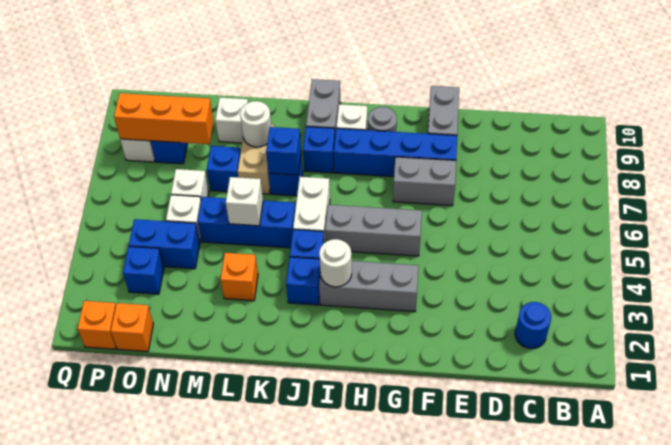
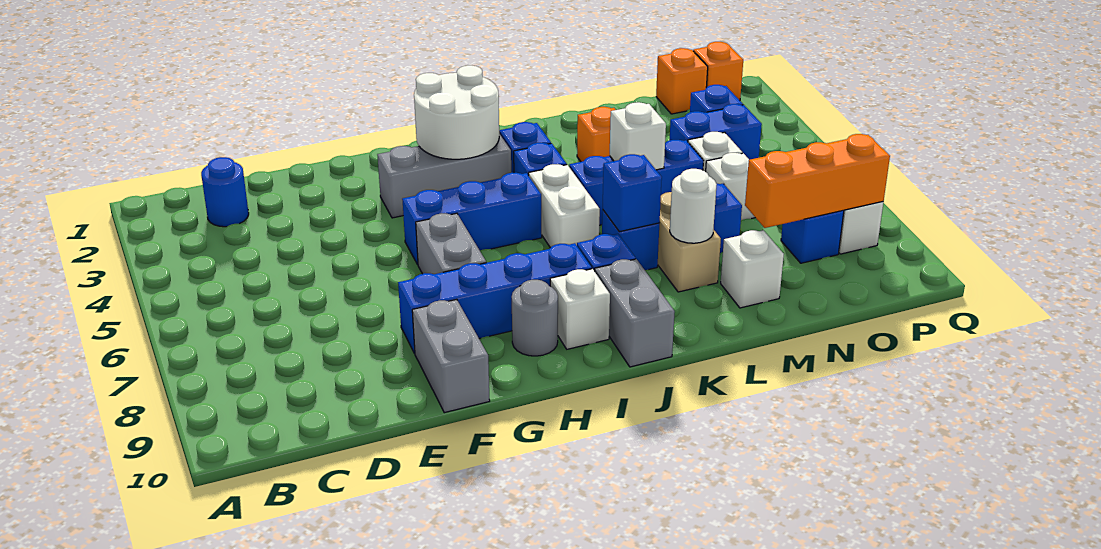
grey 1x2 brick [393,157,456,206] -> grey 1x2 brick turned to [416,213,486,274]
grey 1x3 brick [325,205,422,256] -> blue 1x3 brick [402,173,542,265]
white 1x1 round brick [319,239,352,287] -> white 2x2 round brick [414,65,499,159]

